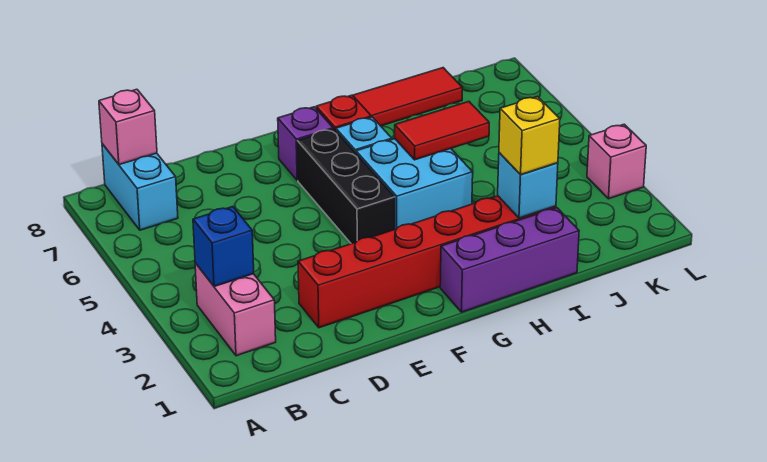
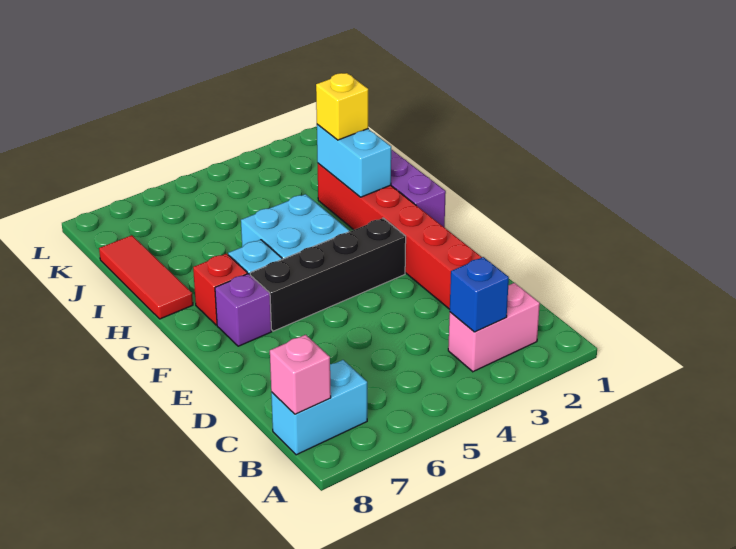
black 1x3 brick [297,129,395,244] -> black 1x4 brick [250,218,406,331]
red 1x2 tile [395,102,489,160] -> none
cyan 1x1 brick [498,153,558,218] -> cyan 1x2 brick [317,124,391,197]
pink 1x1 brick [587,124,646,199] -> none

